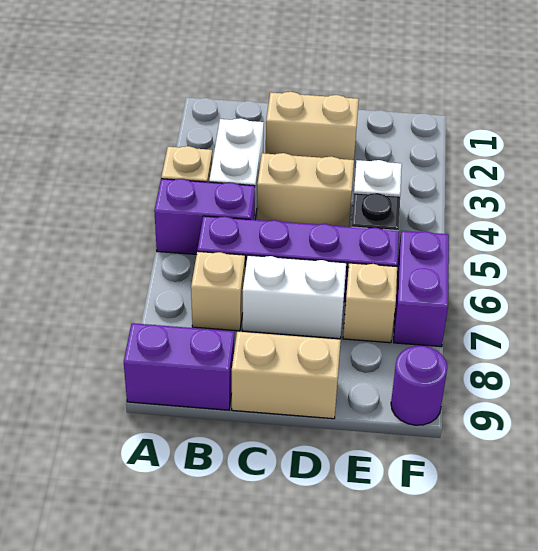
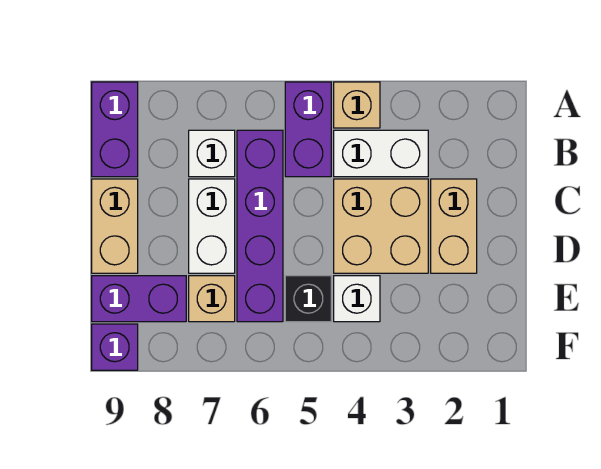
tan 1x1 brick [191,251,245,331] -> white 1x1 brick [189,130,235,177]
tan 1x2 brick [257,153,354,227] -> tan 2x2 brick [334,179,428,273]
purple 1x2 brick [394,231,449,347] -> purple 1x2 brick moved to [92,276,186,322]
purple 1x1 round brick [391,346,447,425] -> purple 1x1 brick [92,324,138,370]

